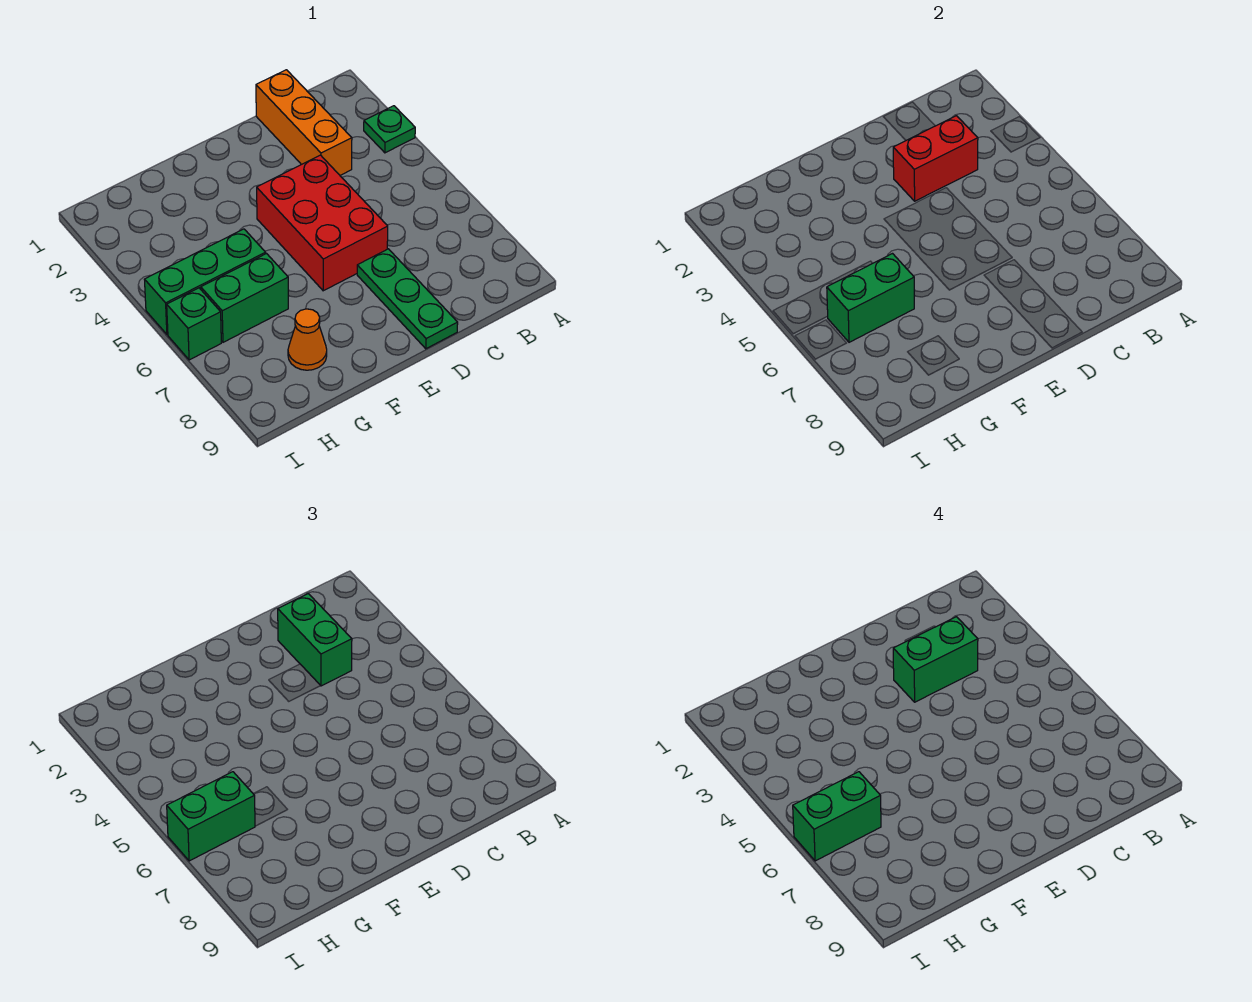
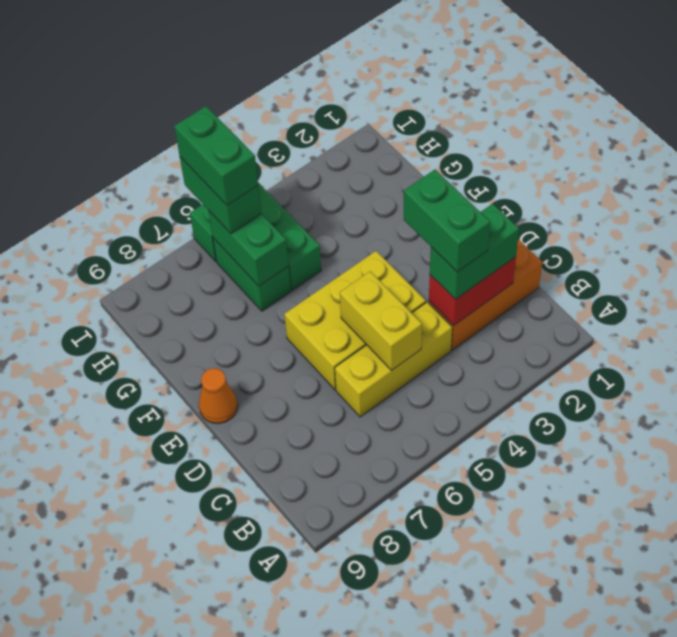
green 1x1 plate [364,106,415,153] -> none
red 1x2 brick [893,116,978,201] -> red 1x2 brick turned to [429,257,516,325]
none -> yellow 1x3 brick [335,302,452,417]
none -> yellow 1x2 brick [340,271,422,371]
red 2x3 brick [257,155,388,291] -> yellow 2x3 brick [284,251,426,390]
green 1x3 plate [357,249,458,349] -> none
orange 1x1 cone [288,309,327,370] -> orange 1x1 cone moved to [199,368,238,424]

